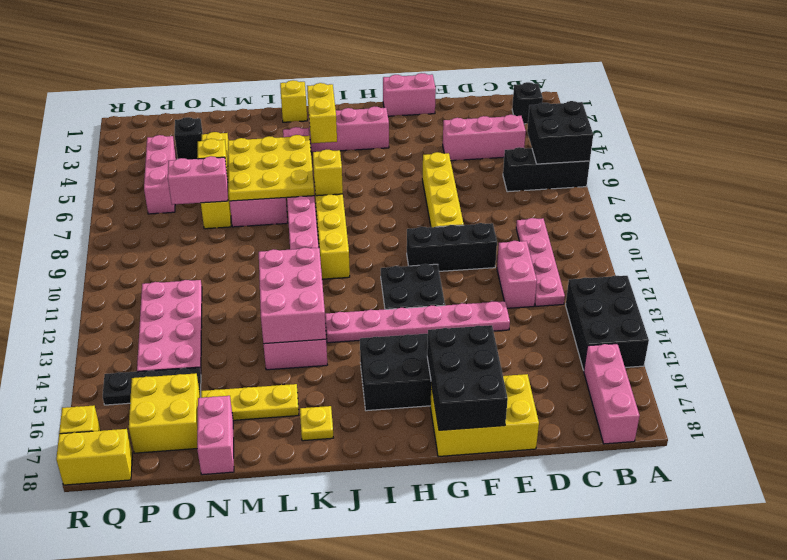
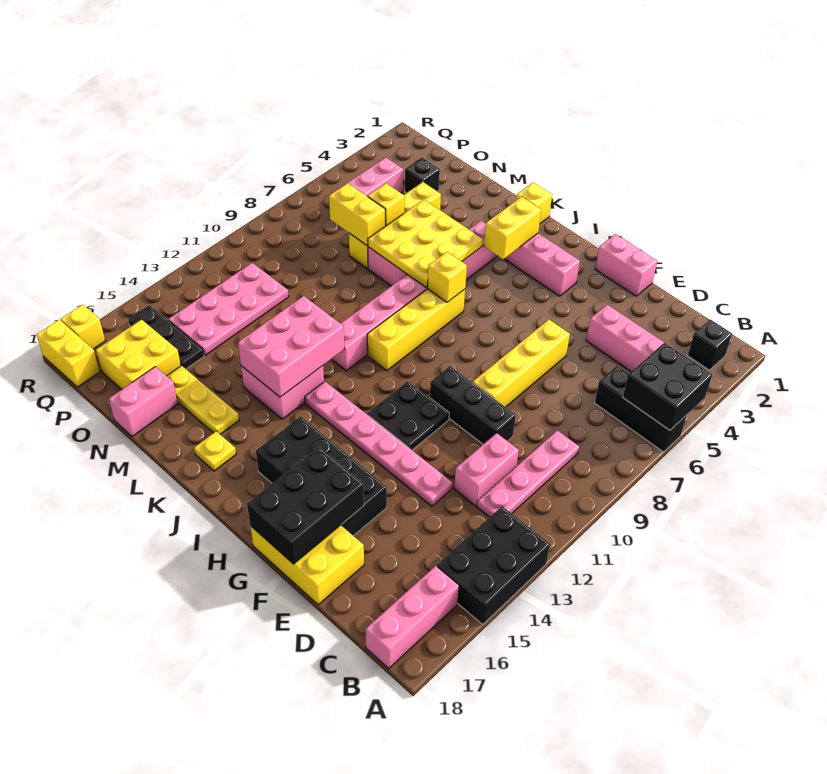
pink 1x2 brick [168,156,228,205] -> yellow 1x2 brick [329,183,385,245]

